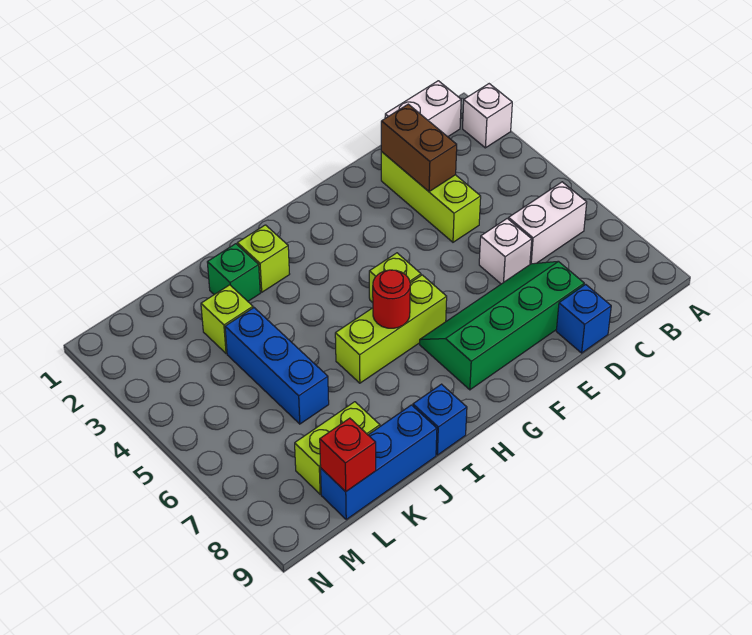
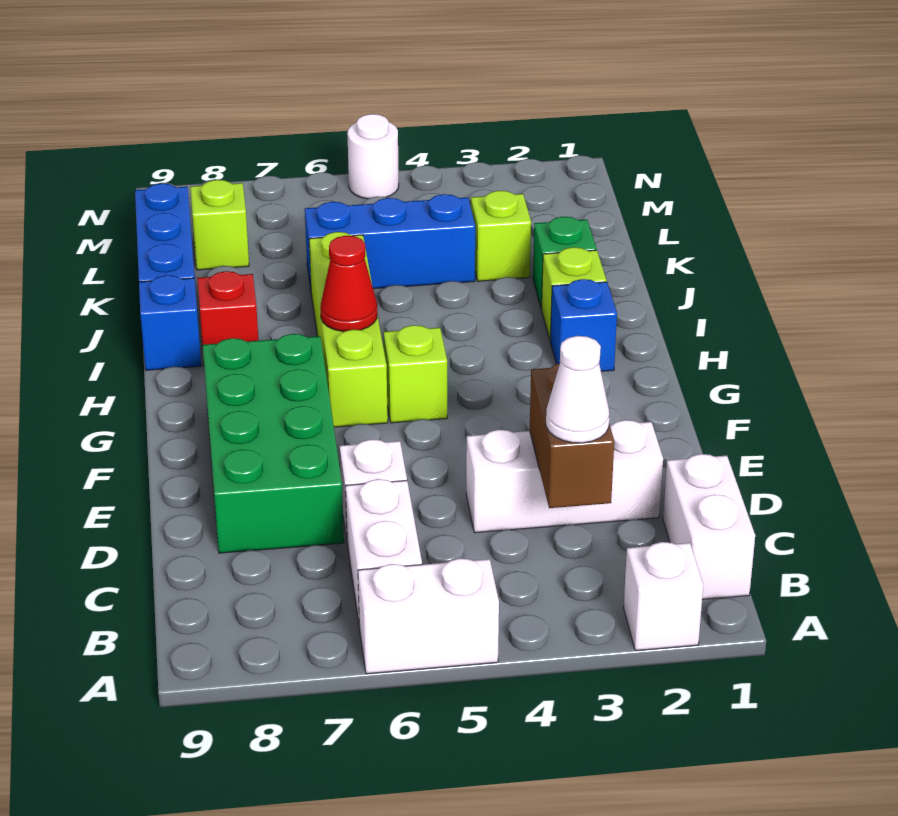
none -> white 1x2 brick [358,558,499,674]
none -> white 1x1 cone [546,336,609,443]
lime 1x3 brick [381,152,481,242] -> white 1x3 brick [466,420,663,533]
brown 1x2 brick [381,104,457,192] -> brown 1x2 brick turned to [530,364,614,508]
green 2x4 slope [420,261,584,390] -> green 2x4 brick [203,334,344,553]
blue 1x1 brick [556,284,611,353] -> blue 1x1 brick moved to [550,279,617,371]
lime 1x3 brick [335,275,447,383] -> lime 1x4 brick [309,232,388,427]
red 1x1 round brick [373,270,410,328] -> red 1x1 cone [320,236,377,332]
lime 1x2 brick [295,402,380,494] -> lime 1x1 brick [190,180,249,270]
red 1x1 brick [320,418,376,492] -> red 1x1 brick moved to [198,271,258,358]
none -> white 1x1 round brick [347,114,399,199]

